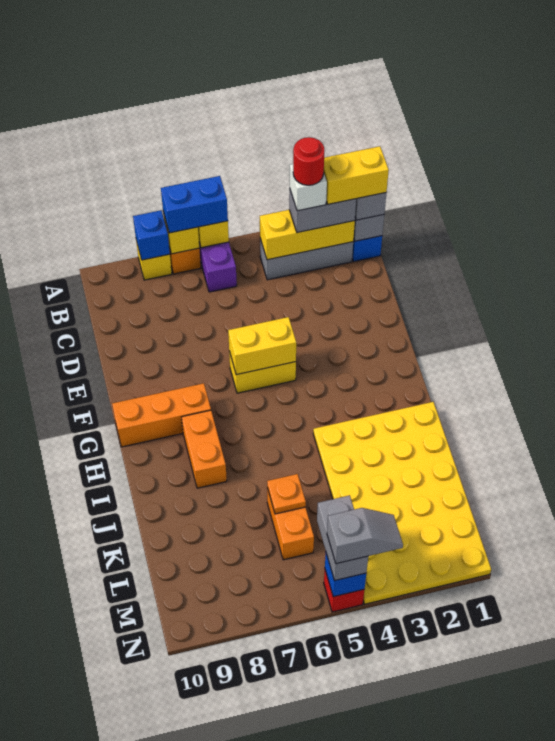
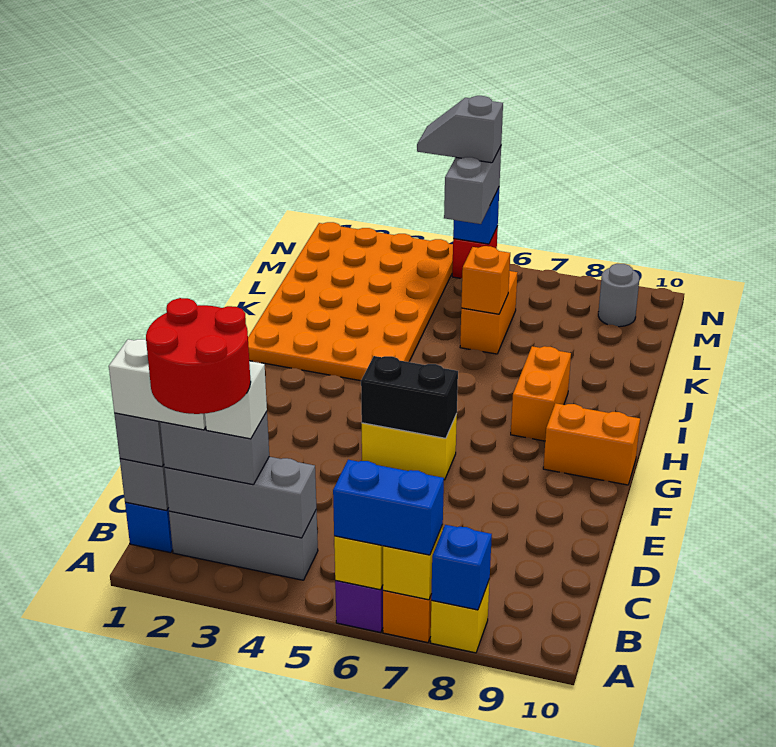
yellow 1x2 brick [324,146,389,204] -> white 1x2 brick [109,339,206,430]
yellow 1x3 brick [260,210,355,260] -> grey 1x3 brick [165,457,316,538]
red 1x1 round brick [293,137,324,185] -> red 2x2 round brick [146,298,251,414]
yellow 1x2 brick [228,317,296,375] -> black 1x2 brick [361,356,458,438]
orange 1x3 brick [112,383,211,447] -> orange 1x2 brick [543,403,640,485]
yellow 4x6 plate [313,402,491,604] -> orange 4x6 plate [248,222,453,381]
orange 1x1 plate [267,474,306,514] -> orange 1x1 brick [461,246,510,314]
none -> grey 1x1 round brick [598,264,639,327]

